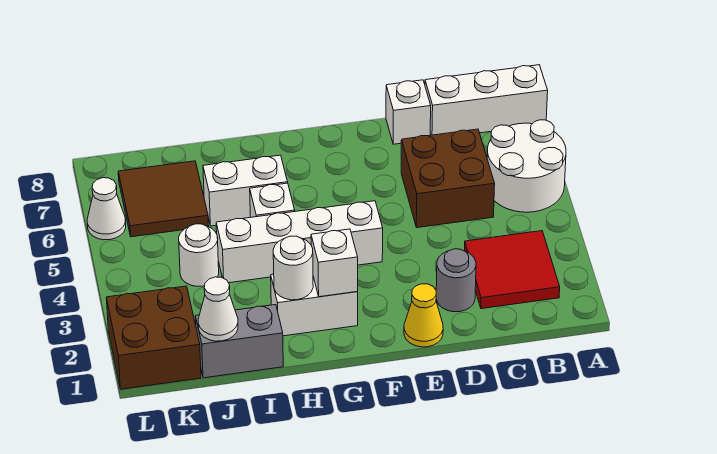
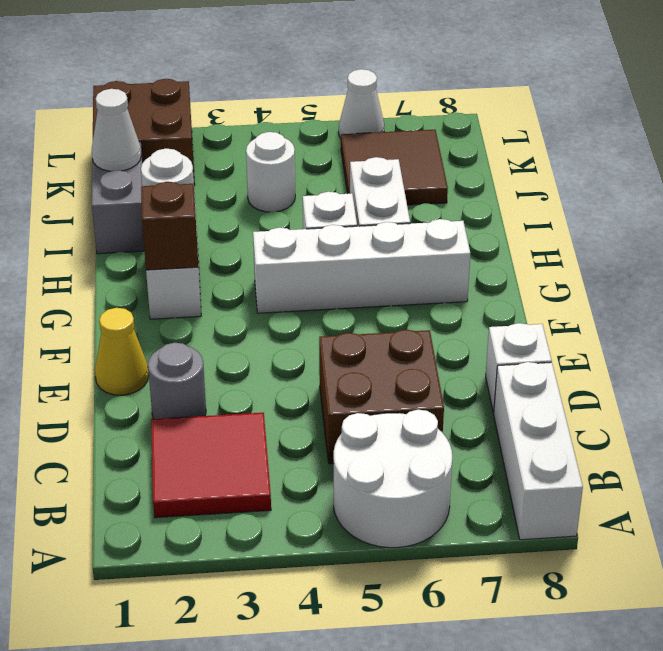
white 1x4 brick [216,201,383,283] -> white 1x4 brick turned to [253,219,470,313]
white 1x1 brick [311,229,358,297] -> brown 1x1 brick [141,182,198,270]

